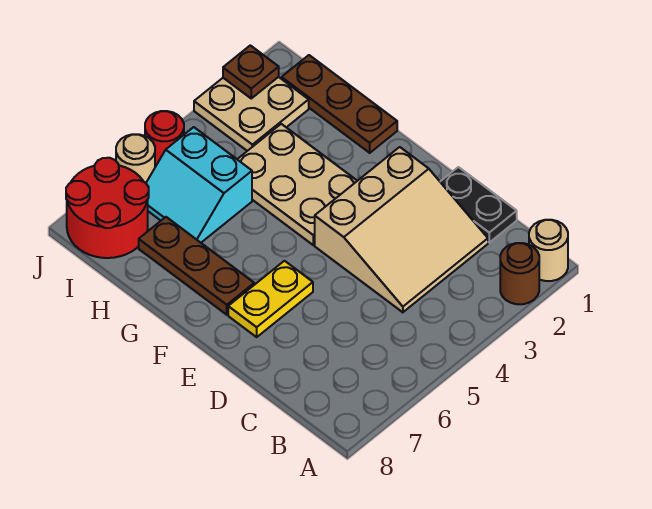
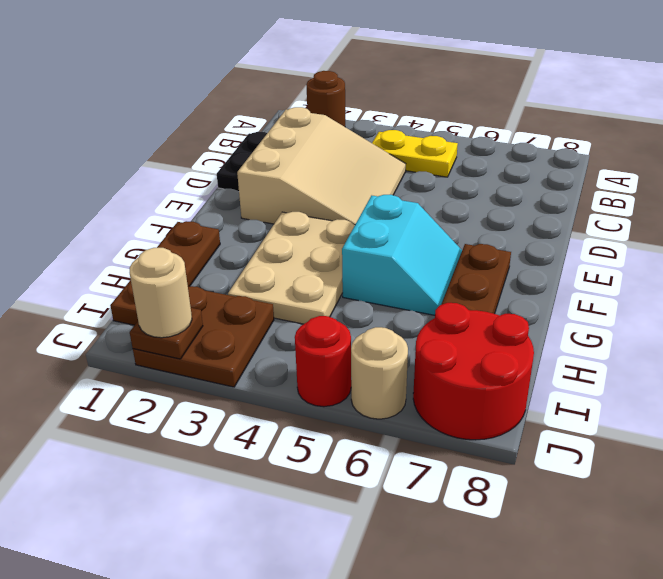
tan 1x1 round brick [529,220,568,281] -> tan 1x1 round brick moved to [130,248,192,338]
tan 3x3 slope [315,147,488,312] -> tan 3x3 slope turned to [237,107,406,225]
yellow 1x2 plate [228,261,313,337] -> yellow 1x2 plate moved to [372,130,458,177]
cyan 2x2 slope [146,127,252,243] -> cyan 2x2 slope moved to [342,195,462,315]
tan 2x2 plate [194,77,309,151] -> brown 2x2 plate [133,286,274,387]

